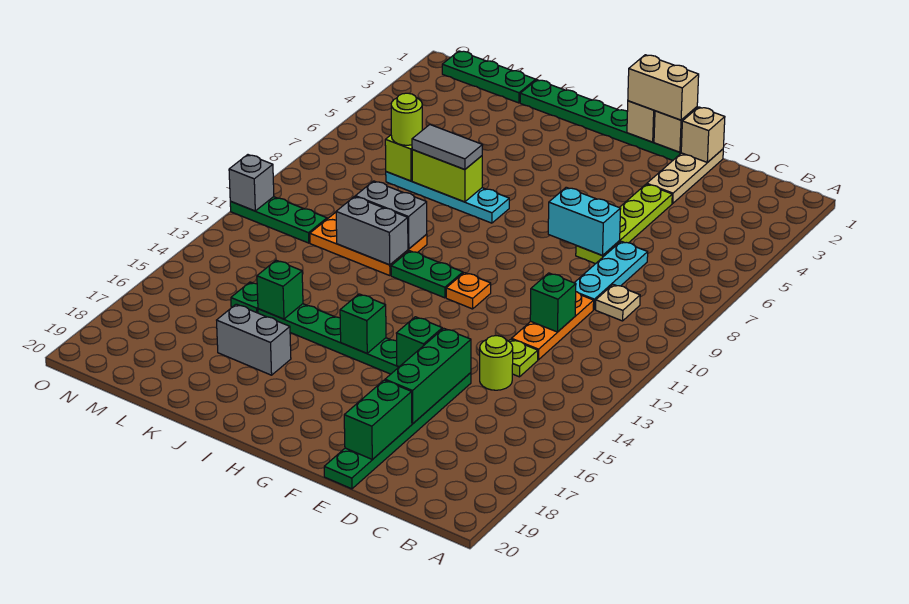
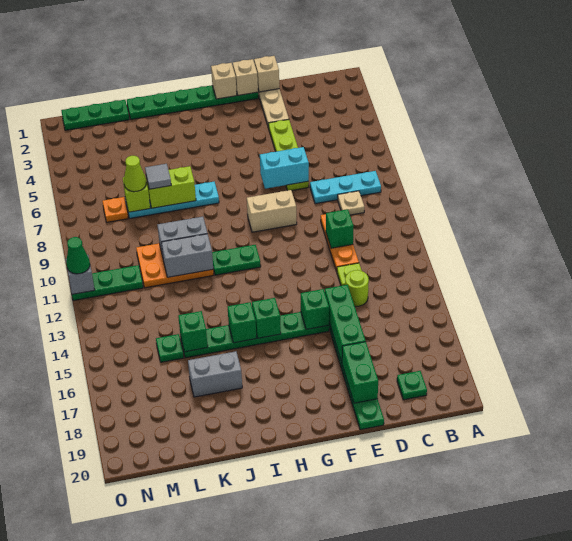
none -> green 1x1 plate [397,371,427,400]
cyan 1x3 plate [574,241,648,310] -> cyan 1x3 plate turned to [310,171,381,204]
tan 1x2 brick [628,55,699,120] -> tan 1x2 brick moved to [247,190,297,232]
orange 1x1 plate [446,273,491,309] -> orange 1x1 plate moved to [102,197,128,222]
none -> green 1x1 brick [228,302,256,343]
grey 1x2 tile [412,125,483,170] -> grey 1x1 tile [145,164,171,189]
lime 1x1 round brick [391,93,422,145] -> lime 1x1 cone [124,156,146,192]
none -> green 1x1 cone [66,237,90,274]

